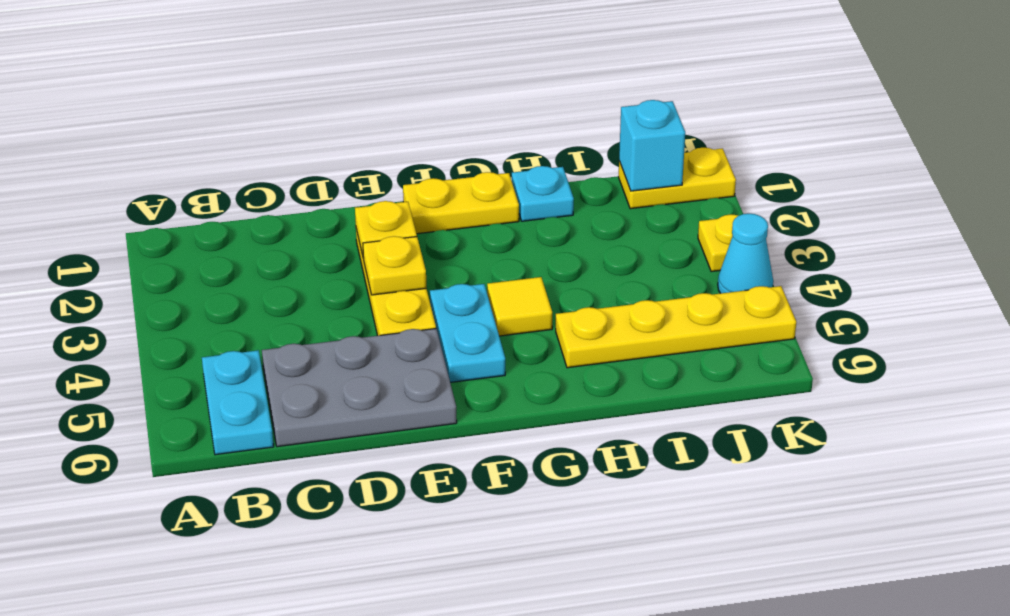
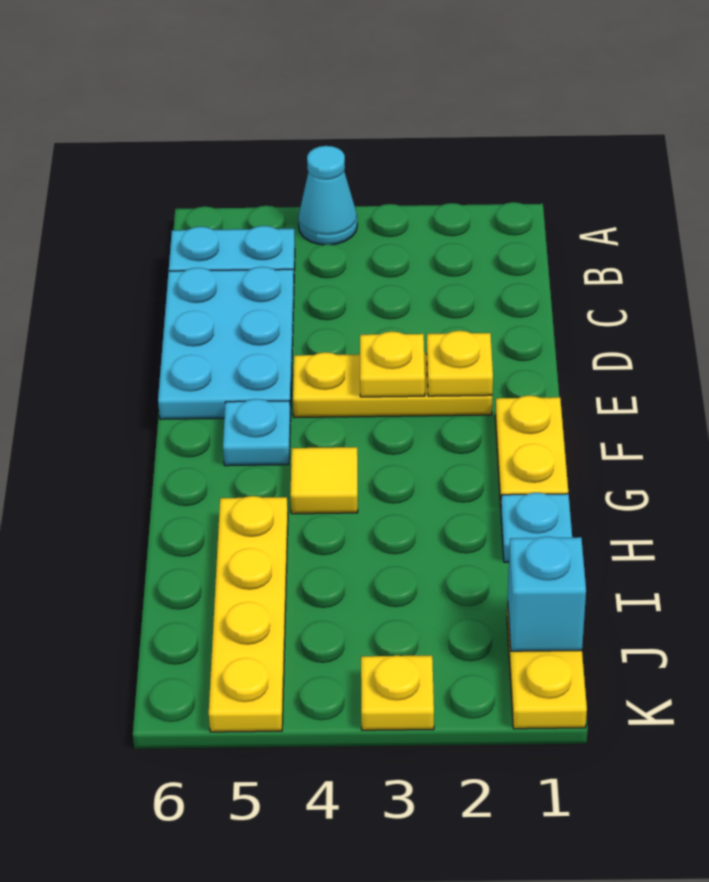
grey 2x3 plate [262,329,457,447] -> cyan 2x3 plate [158,267,294,419]
cyan 1x2 plate [430,284,505,382] -> cyan 1x1 plate [223,399,291,466]
cyan 1x1 cone [718,214,773,293] -> cyan 1x1 cone moved to [298,146,357,245]

